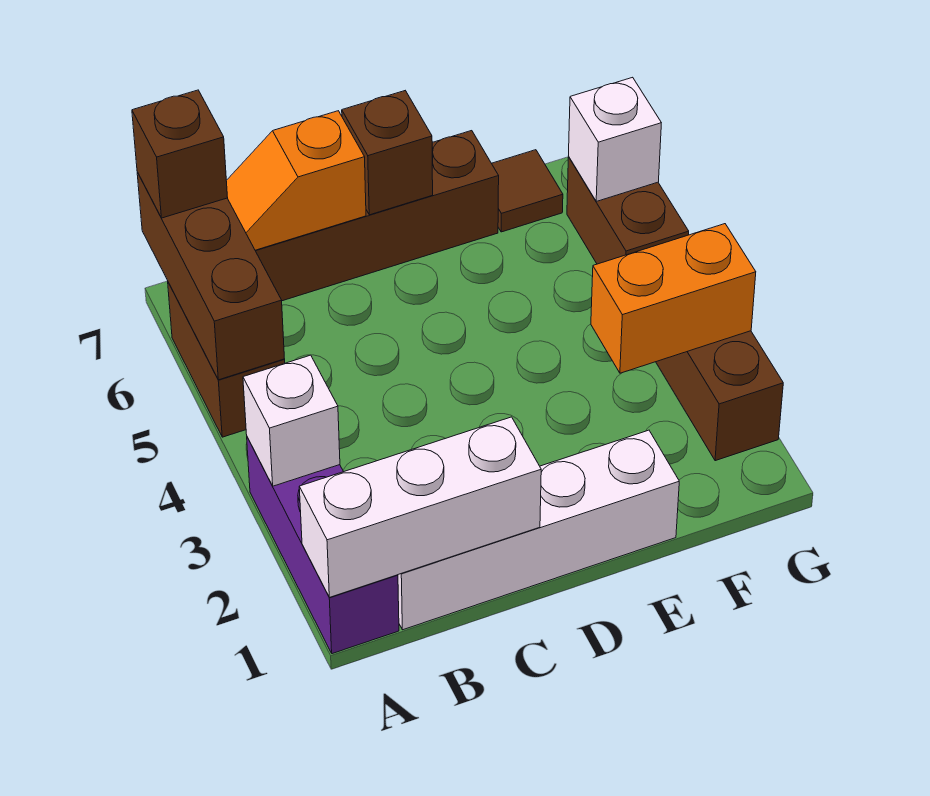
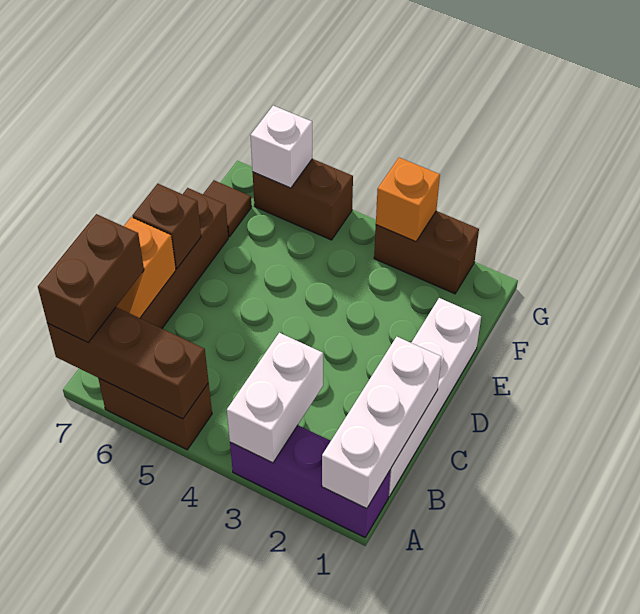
white 1x1 brick [243,355,340,486] -> white 1x2 brick [227,333,323,463]
brown 1x1 brick [132,90,228,218] -> brown 1x2 brick [38,214,144,342]
orange 1x2 brick [591,224,756,373] -> orange 1x1 brick [376,158,440,242]

